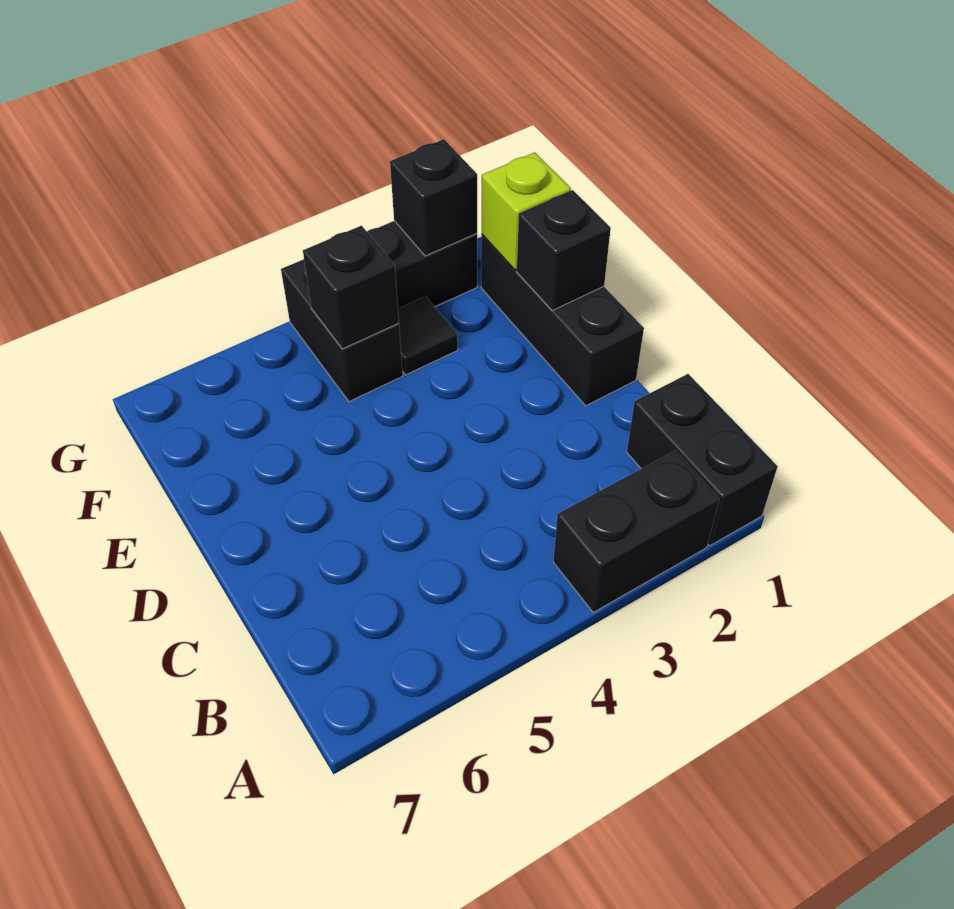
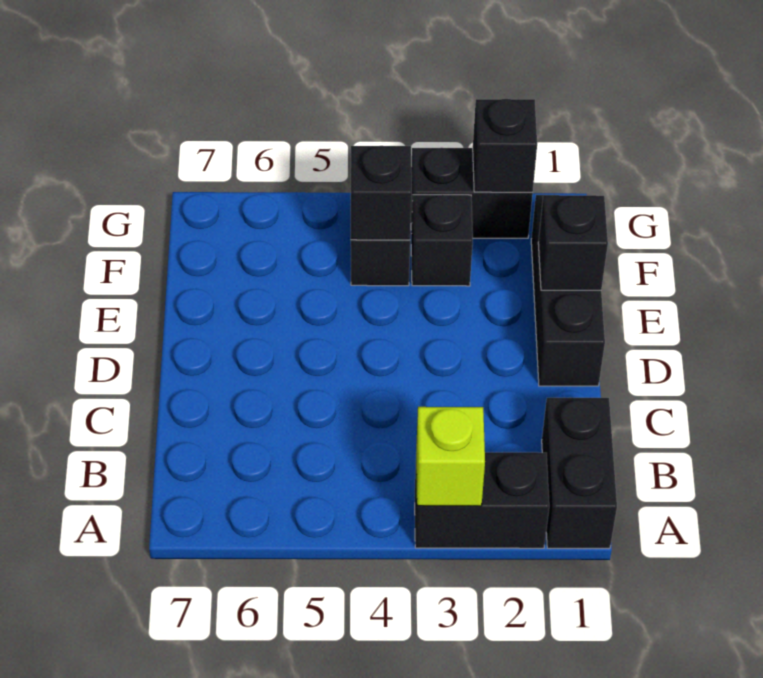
lime 1x1 brick [482,152,571,270] -> lime 1x1 brick moved to [416,407,485,506]
black 1x1 tile [398,296,458,375] -> black 1x1 brick [411,195,473,286]

